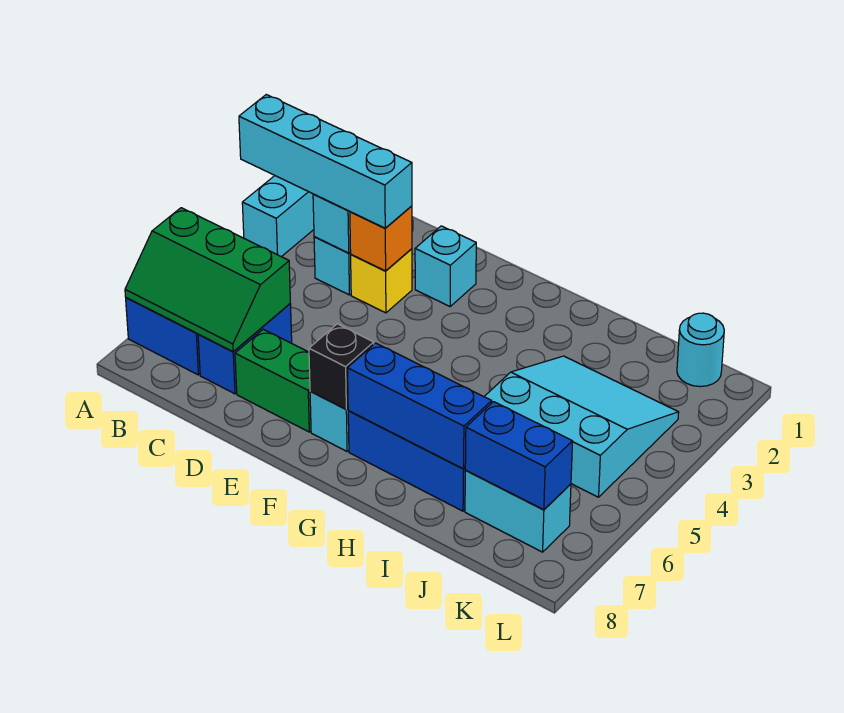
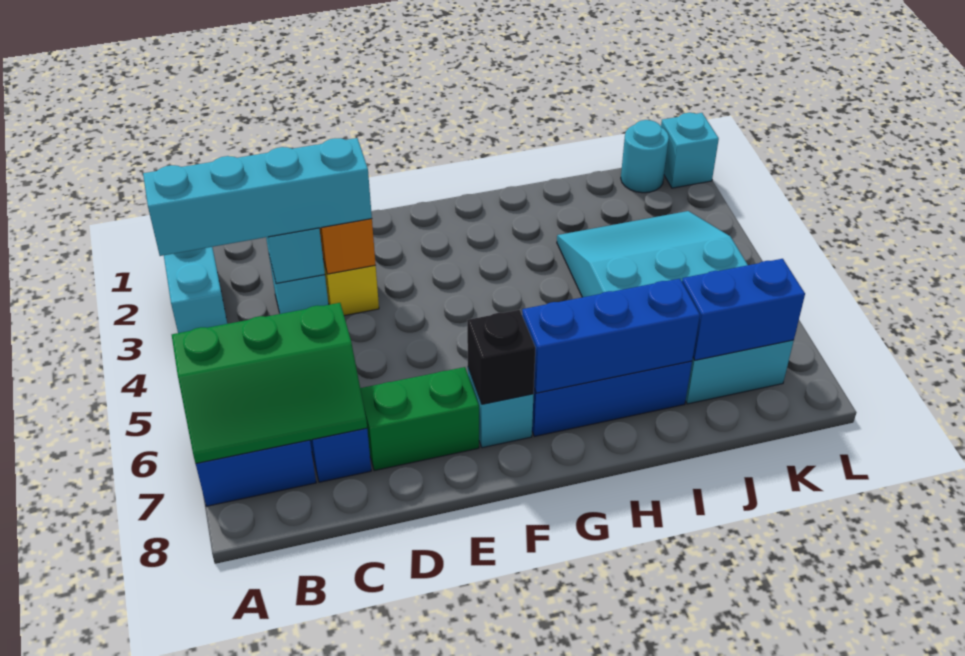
cyan 1x1 brick [415,226,476,306] -> cyan 1x1 brick moved to [661,113,719,188]

